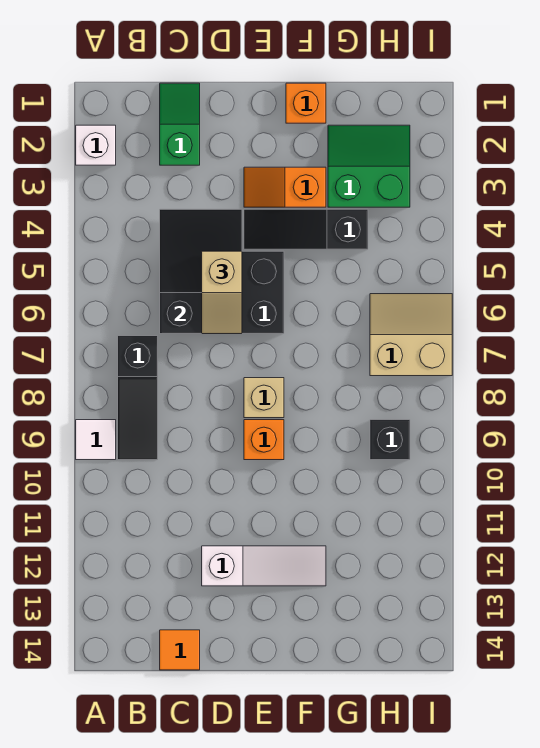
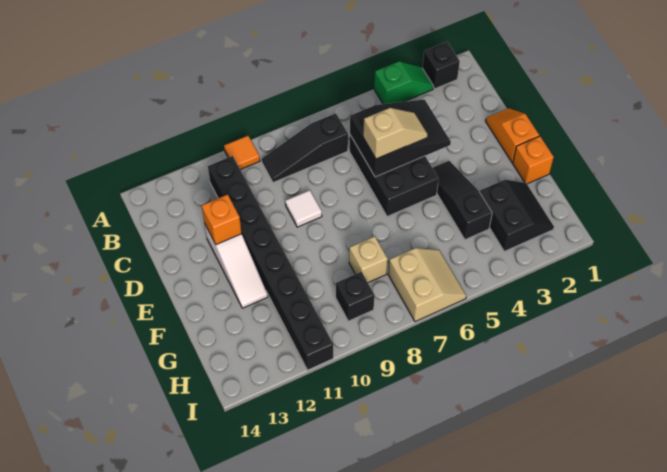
white 1x1 brick [76,125,116,165] -> black 1x1 brick [423,42,460,89]
white 1x1 tile [76,420,116,460] -> white 1x1 tile moved to [285,190,322,227]
none -> black 1x8 brick [208,156,333,370]
green 1x2 slope [160,83,200,165] -> green 1x2 slope moved to [374,61,434,104]
orange 1x1 tile [160,630,200,670] -> orange 1x1 tile moved to [224,136,260,170]
tan 1x2 slope [202,251,242,334] -> tan 1x2 slope turned to [363,108,427,159]
orange 1x2 slope [244,167,326,207] -> orange 1x2 slope moved to [486,108,539,162]
tan 1x1 brick [244,378,284,418] -> tan 1x1 brick moved to [349,236,388,282]
orange 1x1 brick [244,420,284,460] -> orange 1x1 brick moved to [202,194,242,245]
green 2x2 slope [328,125,410,207] -> black 2x2 slope [480,180,554,251]

